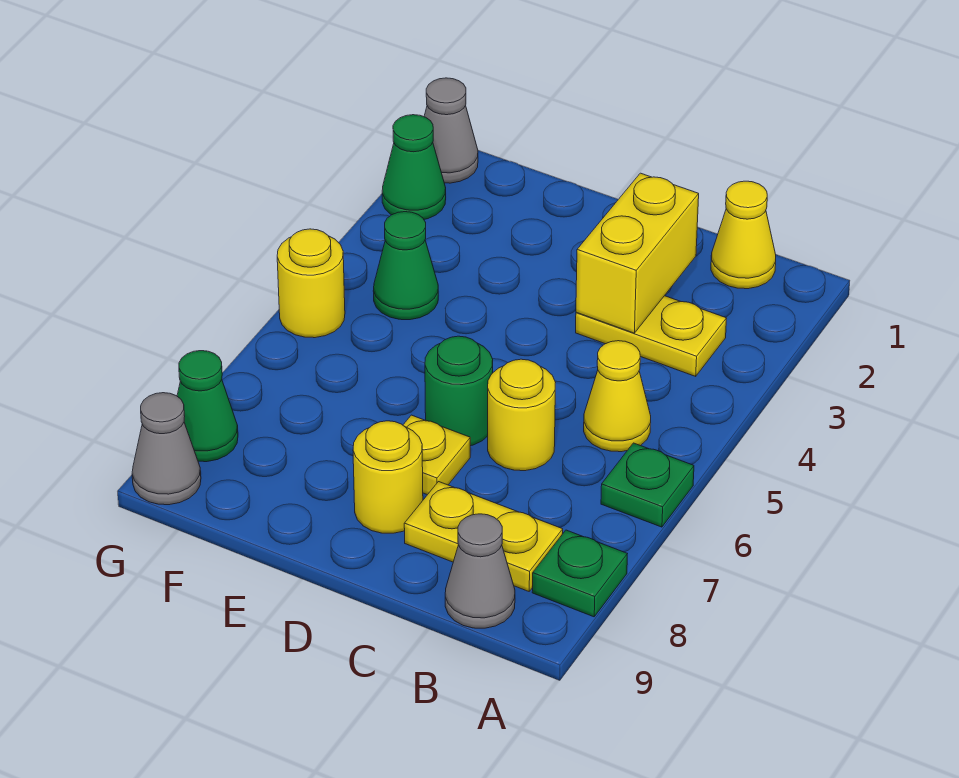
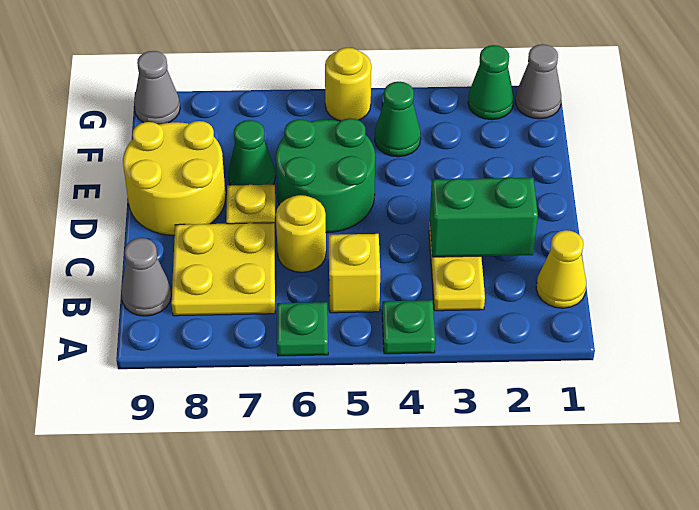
green 1x1 plate [532,530,627,617] -> green 1x1 plate moved to [382,300,435,354]
yellow 1x1 cone [584,341,651,452] -> yellow 1x1 brick [329,234,380,313]
yellow 1x2 plate [404,482,563,591] -> yellow 2x2 plate [171,223,275,316]
yellow 1x2 brick [576,173,699,333] -> green 1x2 brick [430,178,538,257]
green 1x1 round brick [425,336,493,446] -> green 2x2 round brick [276,118,375,233]
yellow 1x1 round brick [353,421,423,533] -> yellow 2x2 round brick [123,121,226,235]
green 1x1 cone [177,351,238,462] -> green 1x1 cone moved to [228,120,275,185]

